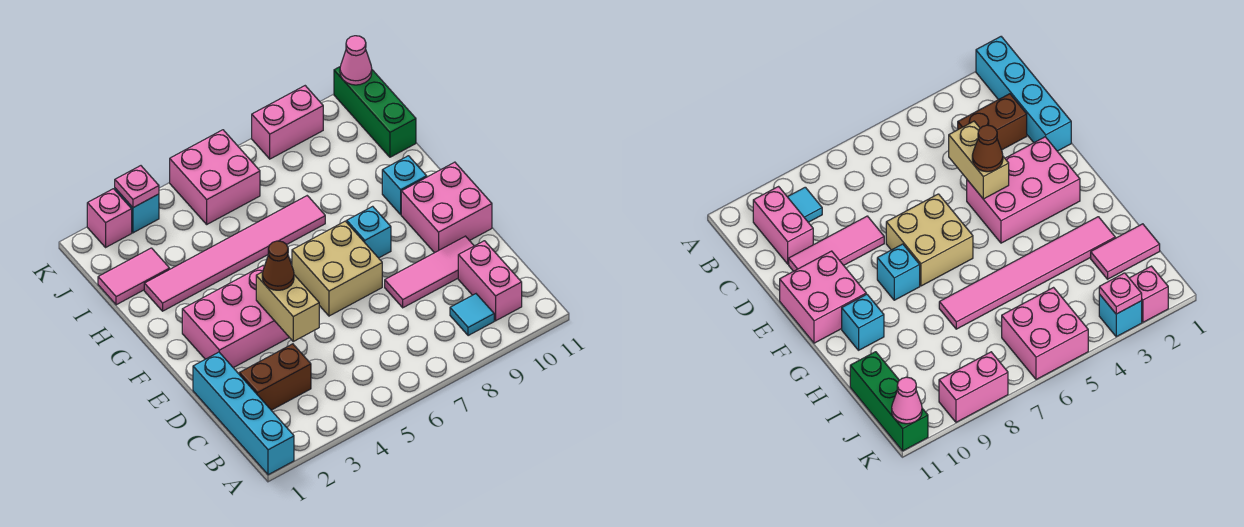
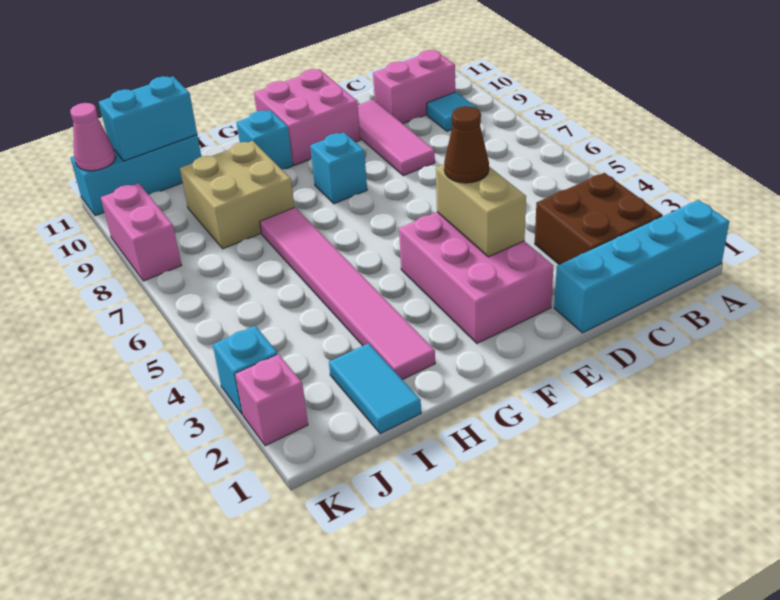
brown 1x2 brick [239,344,311,410] -> brown 2x2 brick [535,173,663,265]
tan 1x2 brick [256,272,319,341] -> tan 1x2 brick turned to [436,164,526,257]
tan 2x2 brick [292,221,382,316] -> tan 2x2 brick moved to [180,141,294,249]
pink 1x2 tile [98,248,170,305] -> cyan 1x2 tile [329,343,421,434]
green 1x3 brick [334,67,416,157] -> cyan 1x3 brick [70,135,201,216]
none -> cyan 1x2 brick [99,76,197,161]
pink 2x2 brick [170,130,260,224] -> none
pink 1x1 plate [115,166,159,208] -> none

